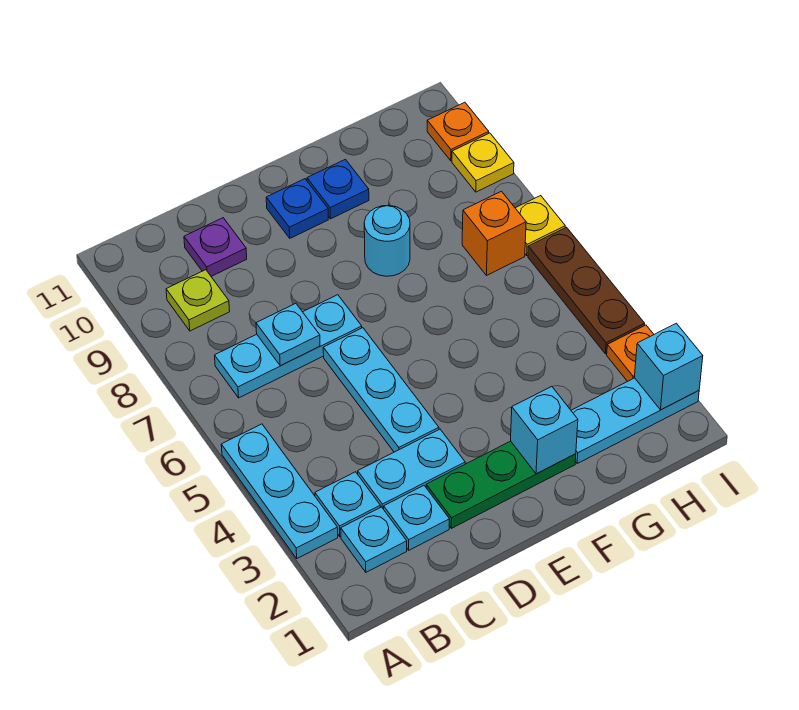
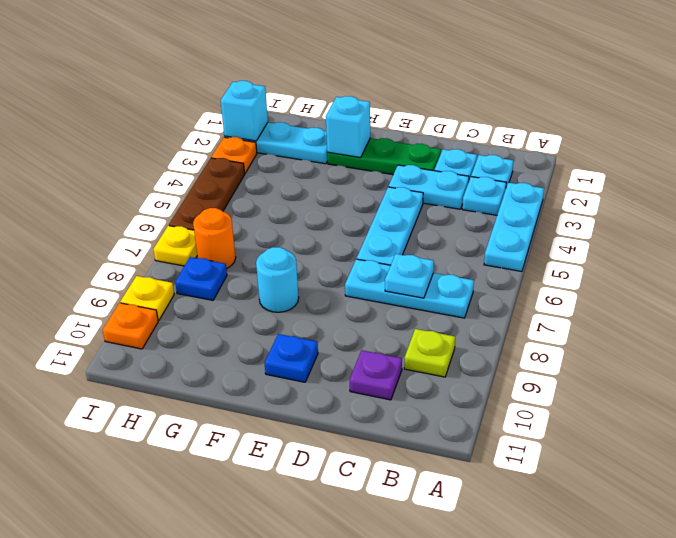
blue 1x1 plate [307,159,369,219] -> blue 1x1 plate moved to [175,257,227,300]
orange 1x1 brick [462,191,526,276] -> orange 1x1 round brick [193,208,236,269]

